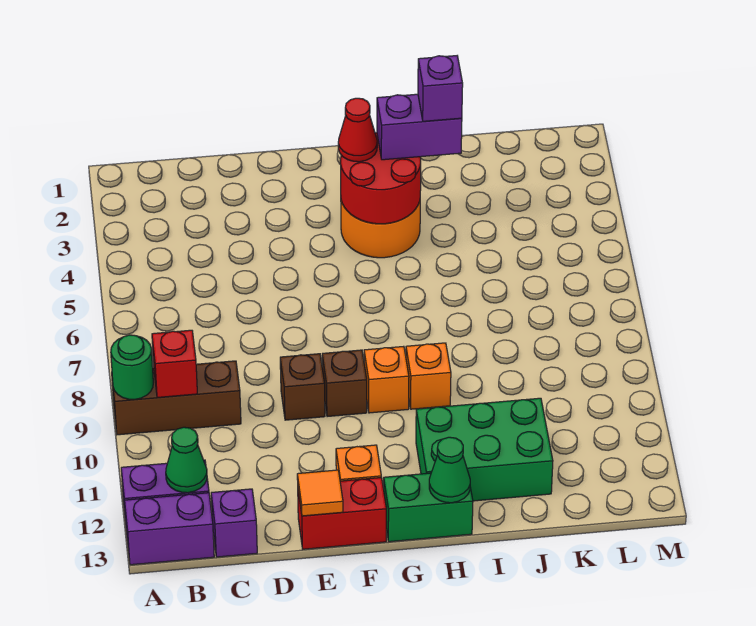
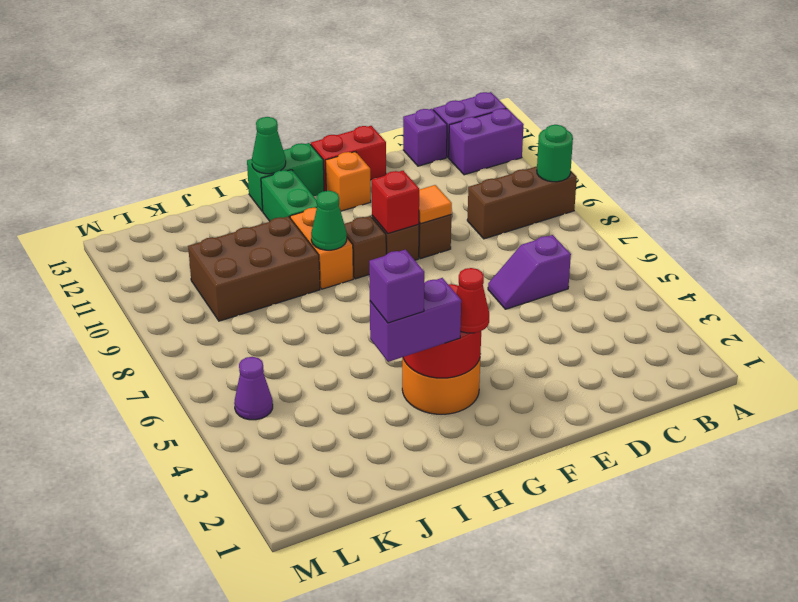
red 1x1 brick [152,330,197,398] -> red 1x1 brick moved to [372,171,419,234]
green 1x1 cone [166,427,207,493] -> green 1x1 cone moved to [311,191,347,250]
none -> purple 1x2 slope [488,235,571,309]
orange 1x1 tile [297,470,343,516] -> orange 1x1 tile moved to [419,185,452,224]
orange 1x1 brick [364,346,409,413] -> brown 1x1 brick [344,216,386,279]
orange 1x1 brick [406,343,451,409] -> orange 1x2 brick [290,208,353,289]
green 2x3 brick [416,398,553,501] -> green 1x2 brick [261,170,317,221]
none -> brown 2x3 brick [188,216,320,321]
none -> purple 1x1 cone [234,357,273,420]

